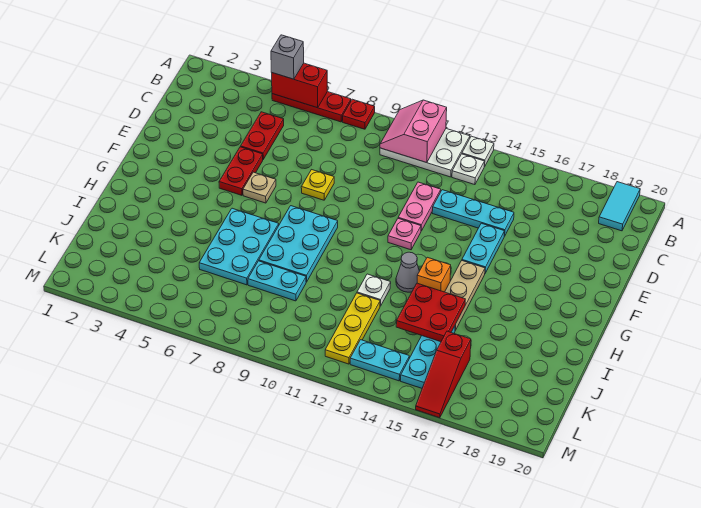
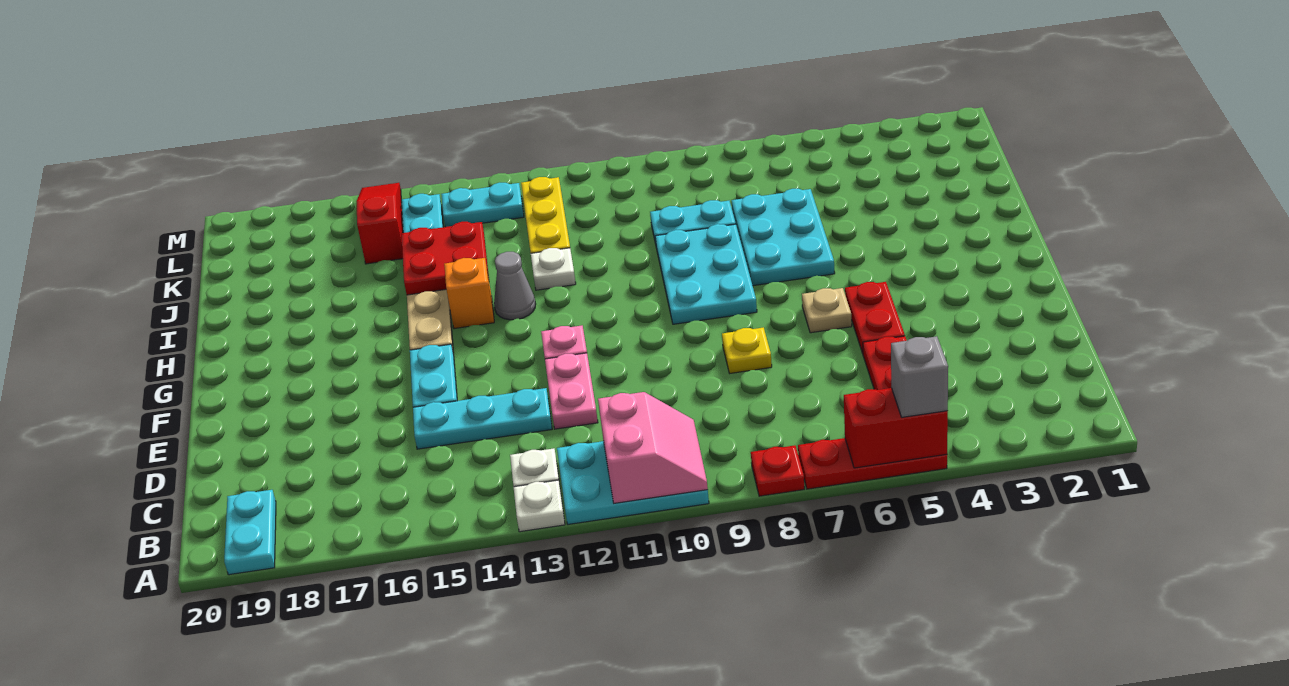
white 2x3 plate [380,129,470,177] -> cyan 2x3 plate [557,441,709,524]
cyan 1x2 tile [599,182,640,231] -> cyan 1x2 plate [224,490,276,575]

